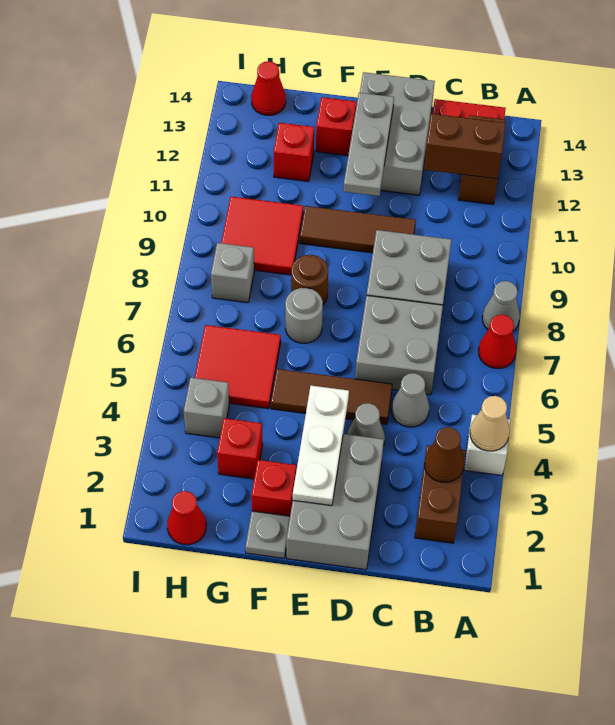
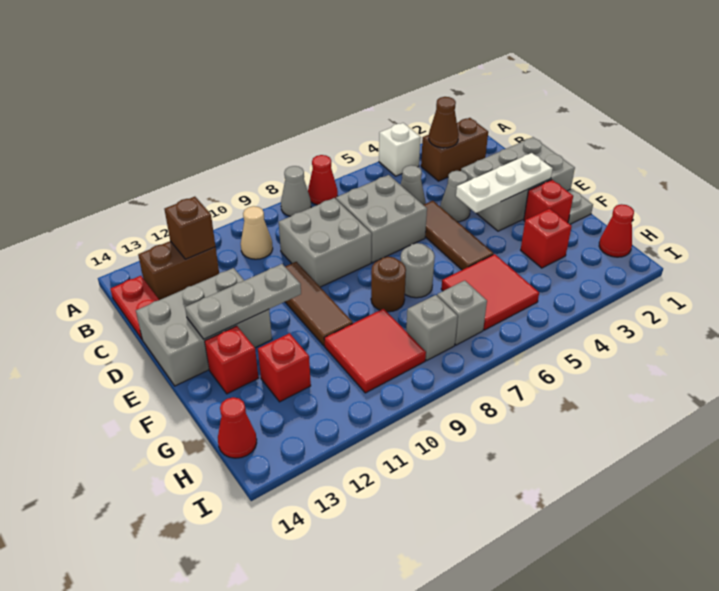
tan 1x1 cone [470,396,510,451] -> tan 1x1 cone moved to [241,206,273,259]
brown 1x2 brick [424,114,506,179] -> brown 1x1 brick [164,197,215,259]
grey 1x1 brick [184,378,229,438] -> grey 1x1 brick moved to [437,281,487,345]

